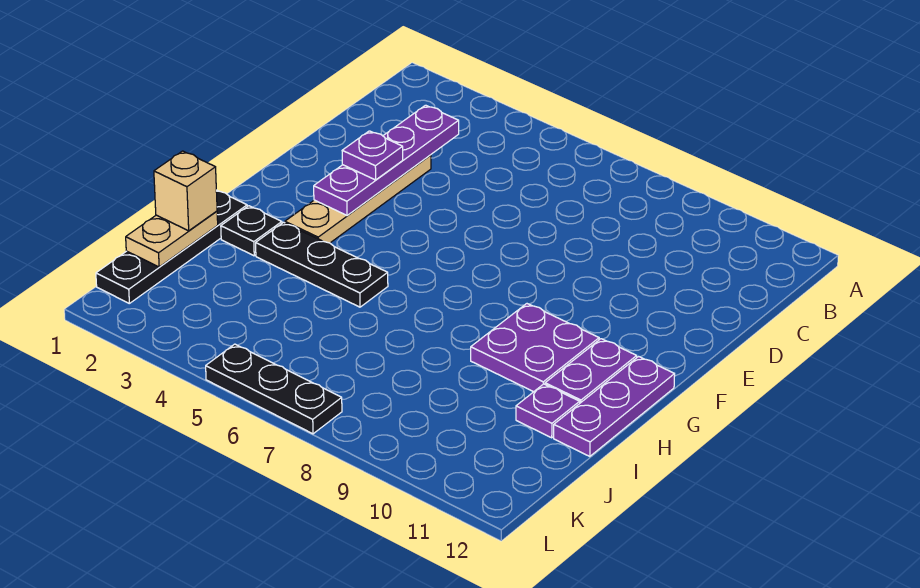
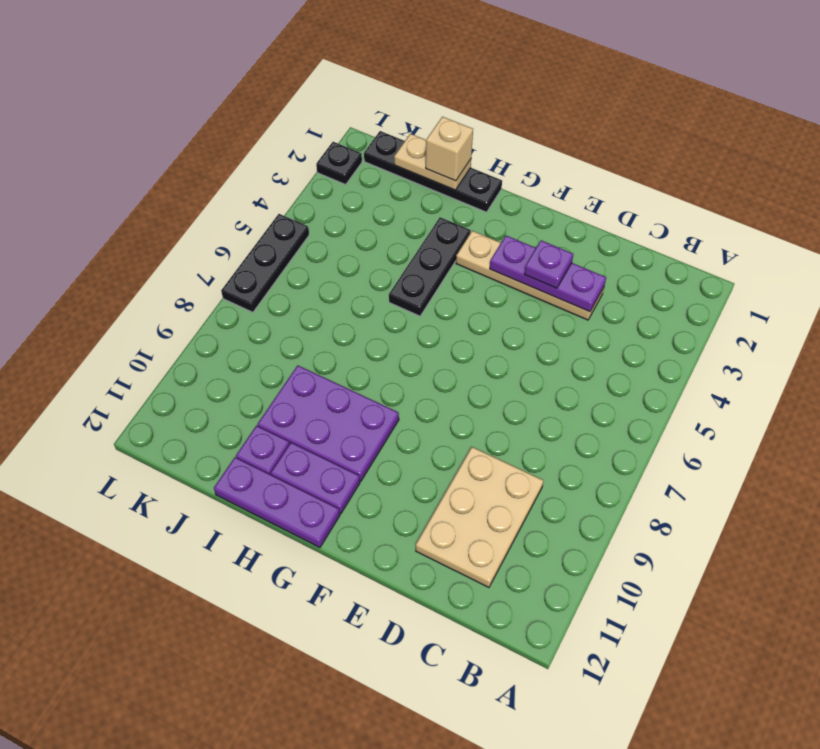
purple 1x4 plate [314,105,459,215] -> purple 1x3 plate [490,236,606,312]
none -> tan 2x3 plate [416,447,544,587]
purple 2x2 plate [471,304,599,392] -> purple 2x3 plate [257,365,399,481]
black 1x1 plate [221,206,282,256] -> black 1x1 plate moved to [316,142,362,185]

